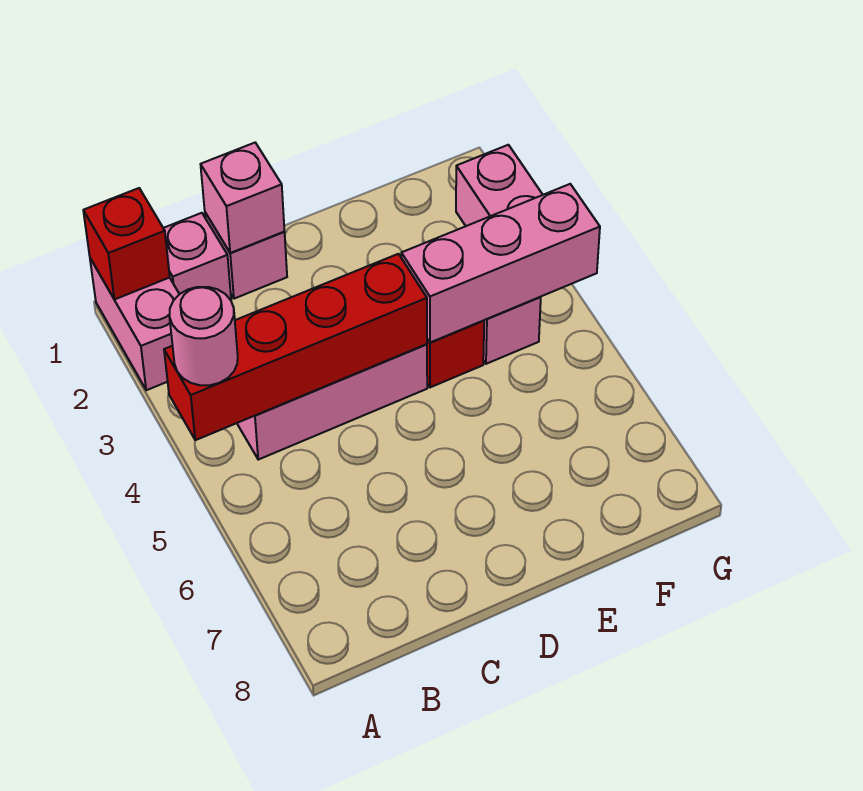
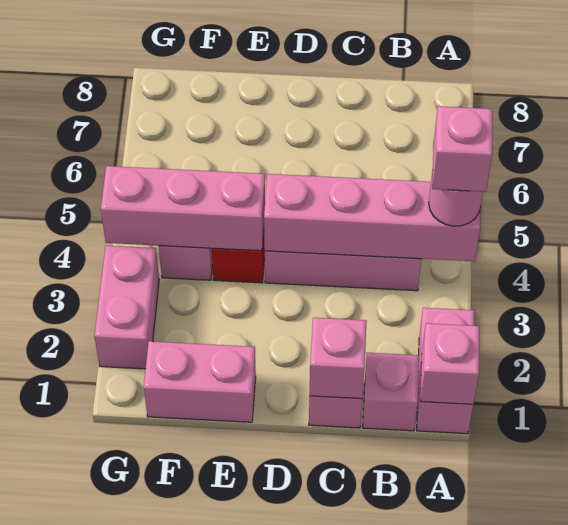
red 1x1 brick [83,188,170,299] -> pink 1x1 brick [421,323,479,404]
red 1x4 brick [164,254,427,440] -> pink 1x4 brick [264,174,481,261]
none -> pink 1x1 brick [432,106,492,192]
none -> pink 1x2 brick [144,341,256,422]

